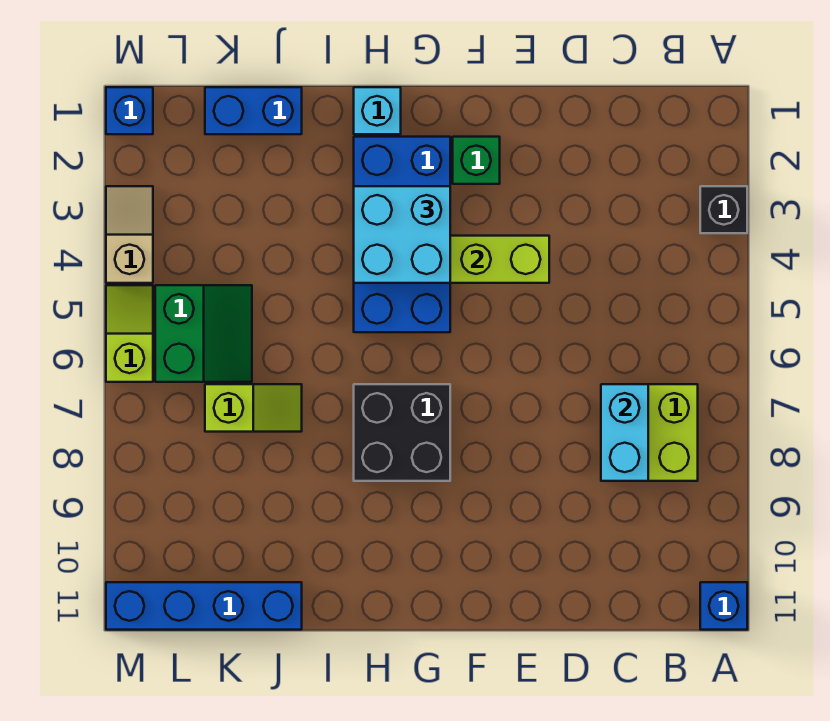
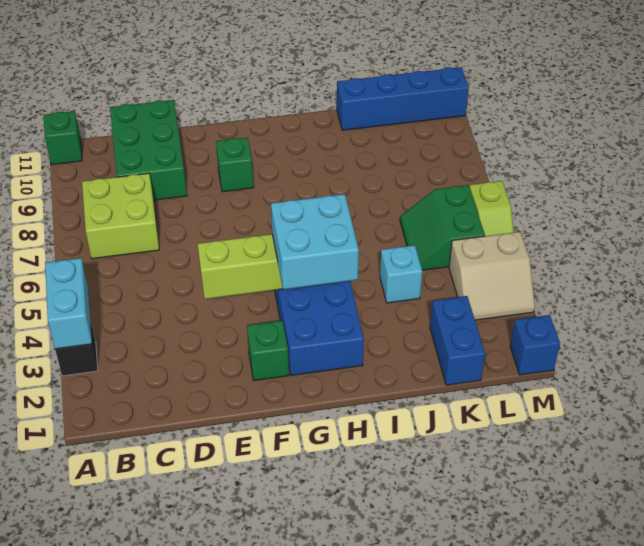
blue 1x1 brick [700,582,747,630] -> green 1x1 brick [44,111,82,165]
cyan 1x2 brick [601,384,648,481] -> cyan 1x2 brick moved to [45,258,92,349]
none -> green 2x3 brick [110,100,187,200]
none -> green 1x1 brick [216,137,254,192]
black 2x2 brick [354,384,450,481] -> none
cyan 1x1 brick [354,87,401,134] -> cyan 1x1 brick moved to [380,245,422,303]
blue 1x2 brick [205,87,302,134] -> blue 1x2 brick turned to [430,296,485,385]
lime 1x2 slope [205,384,302,432] -> none
tan 1x2 slope [106,186,153,283] -> tan 2x2 slope [449,232,535,320]

